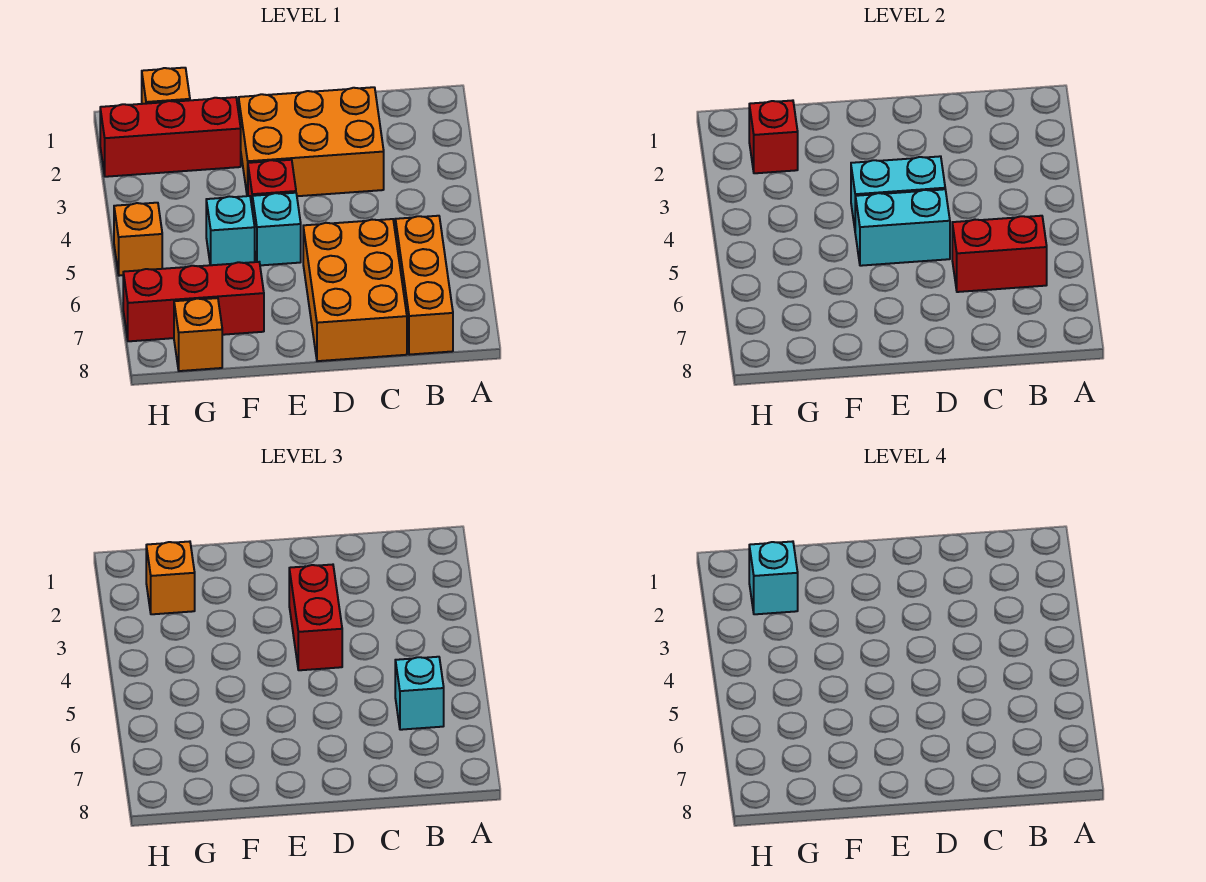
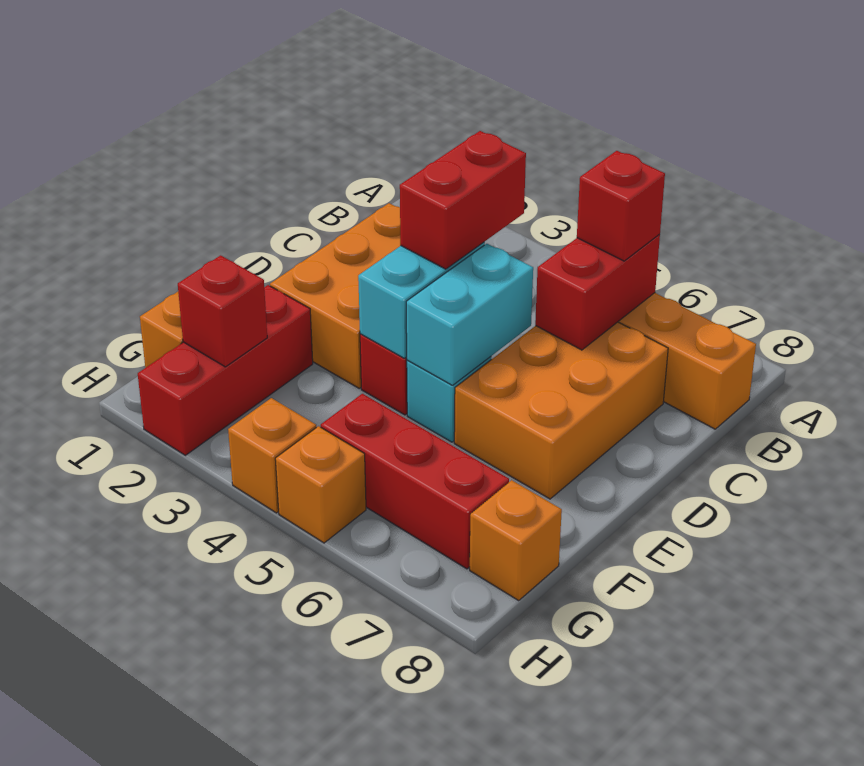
cyan 1x1 brick [395,657,444,730] -> red 1x1 brick [577,151,665,261]
orange 2x3 brick [303,219,407,361] -> orange 2x3 brick turned to [454,322,668,499]
red 1x2 brick [289,565,342,670] -> red 1x2 brick turned to [400,131,526,269]
cyan 1x1 brick [206,196,255,265] -> none
red 1x3 brick [123,262,264,341] -> red 1x3 brick turned to [321,394,509,569]
orange 1x1 brick [146,541,195,614] -> orange 1x1 brick moved to [228,398,316,513]
cyan 1x1 brick [749,541,798,614] -> none

